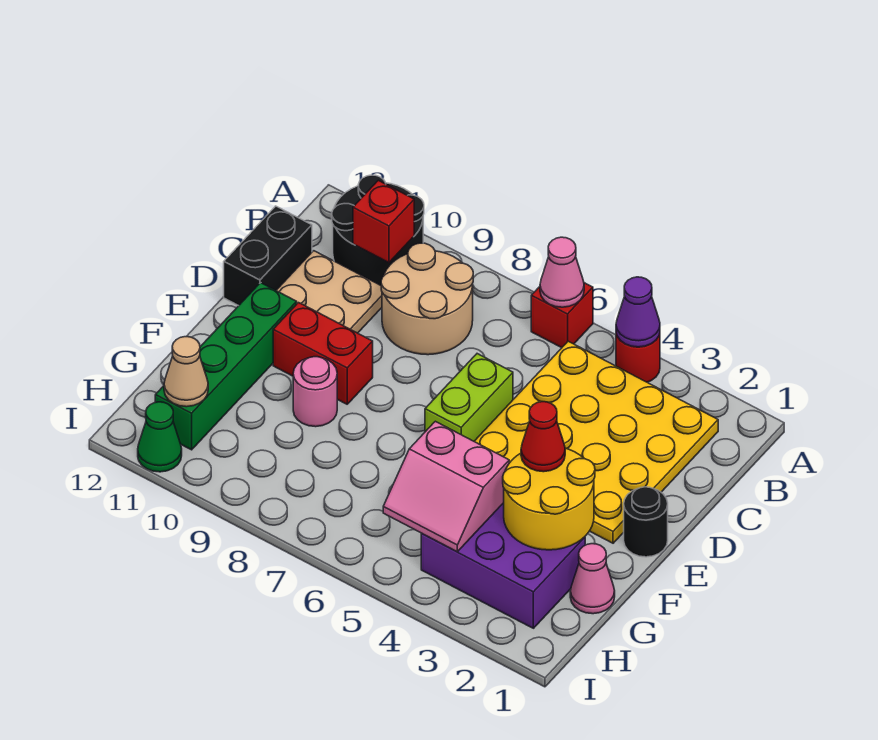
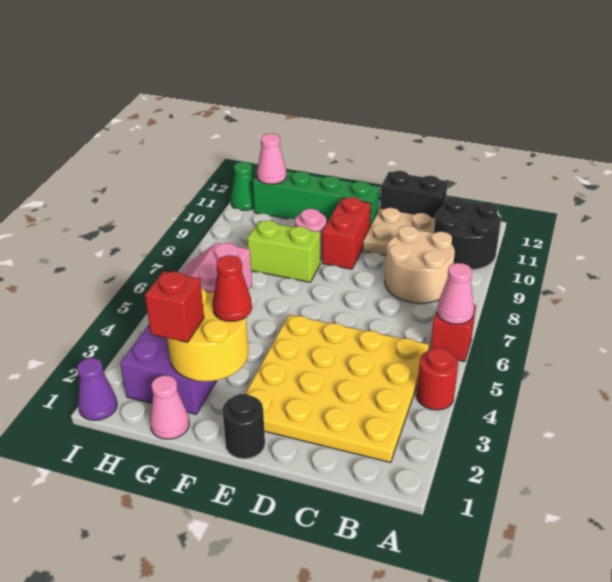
purple 1x1 cone [616,277,660,347] -> purple 1x1 cone moved to [77,358,117,420]
red 1x1 brick [353,180,414,262] -> red 1x1 brick moved to [145,271,204,343]
lime 1x2 brick [425,354,513,441] -> lime 1x2 brick moved to [247,221,320,282]
tan 1x1 cone [164,337,208,407] -> pink 1x1 cone [257,134,286,184]

